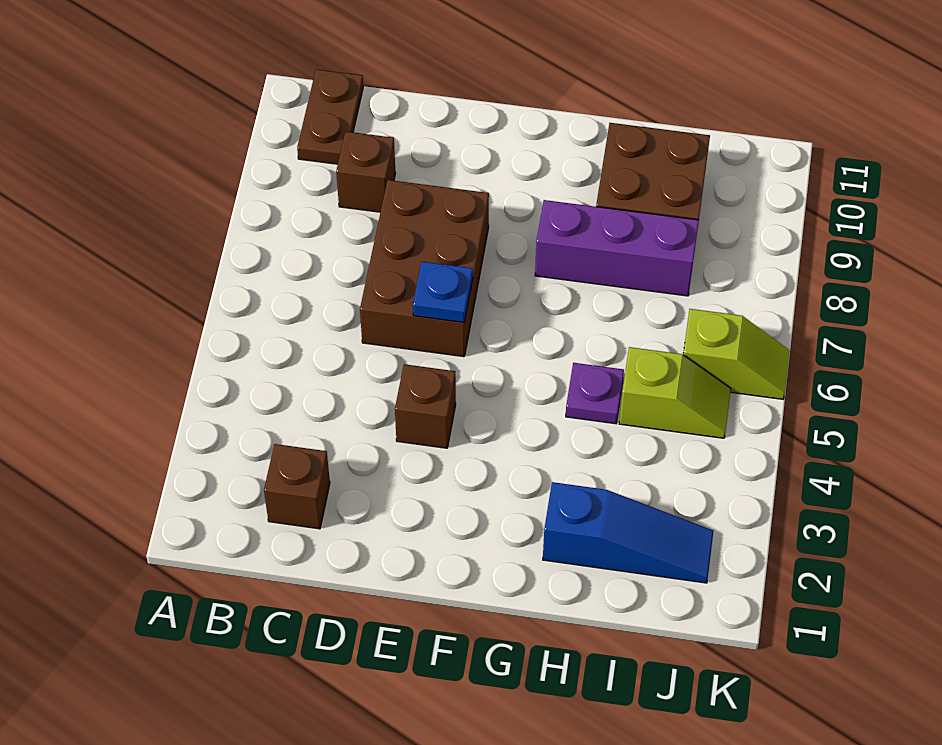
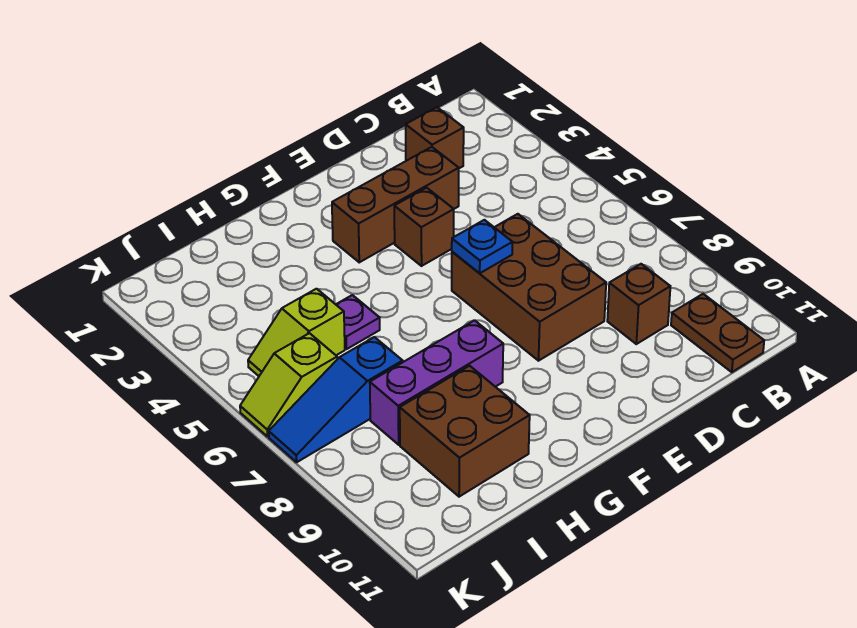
none -> brown 1x3 brick [332,147,459,262]
blue 1x3 slope [543,482,713,583] -> blue 1x3 slope moved to [269,337,403,462]

